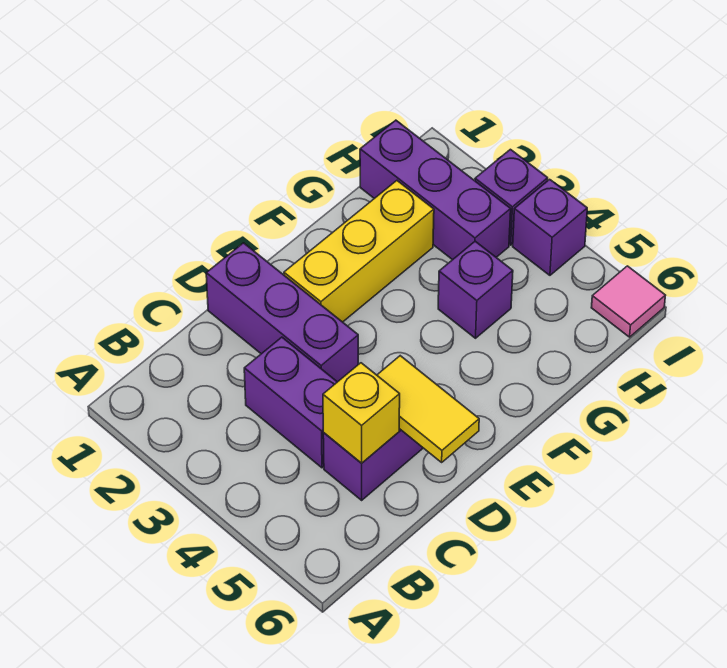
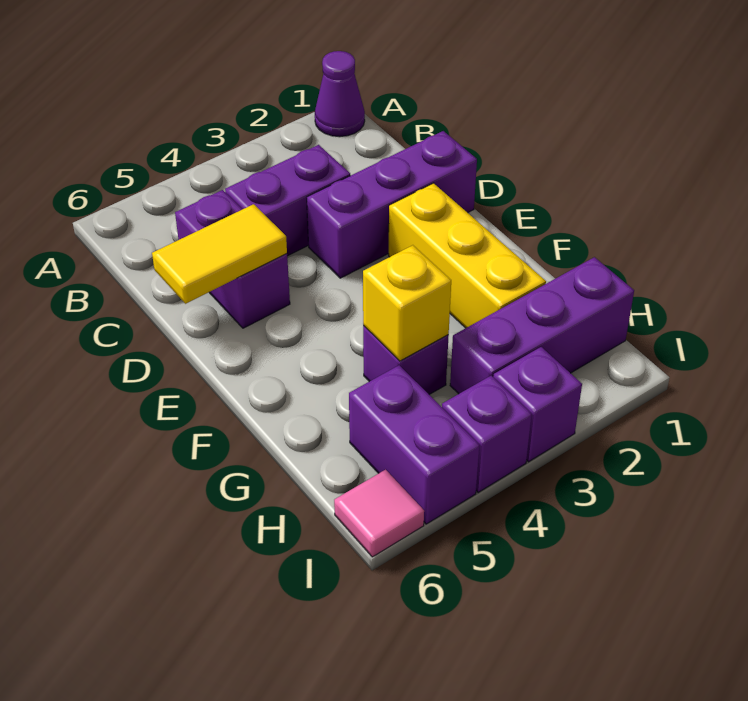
none -> purple 1x1 cone [315,51,365,137]
yellow 1x1 brick [323,363,400,463] -> yellow 1x1 brick moved to [363,245,451,361]
none -> purple 1x2 brick [349,365,480,524]

